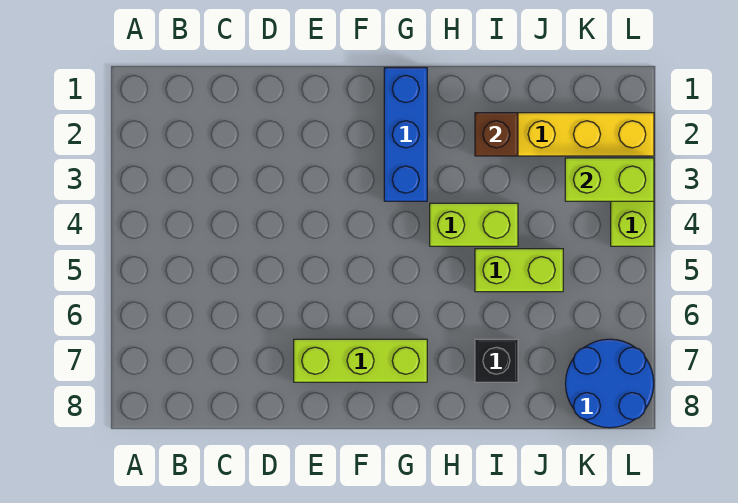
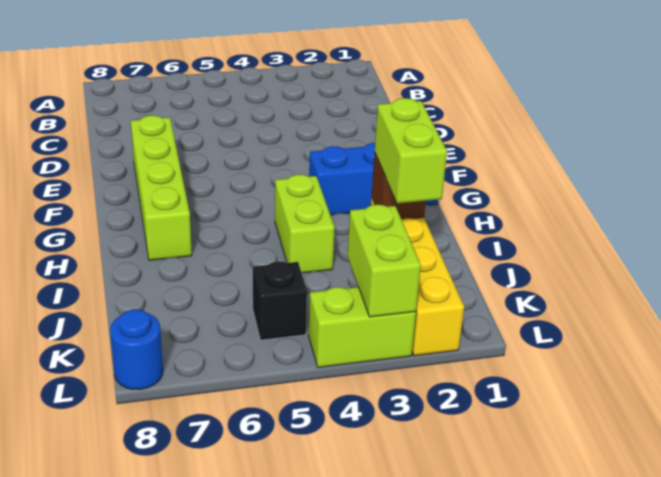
lime 1x3 brick [294,339,427,382] -> lime 1x4 brick [131,115,192,260]
lime 1x2 brick [475,249,563,292] -> lime 1x2 brick moved to [375,98,447,204]
black 1x1 brick [475,339,518,382] -> black 1x1 brick moved to [253,261,307,340]
blue 2x2 round brick [565,339,654,428] -> blue 1x1 round brick [110,309,163,389]

